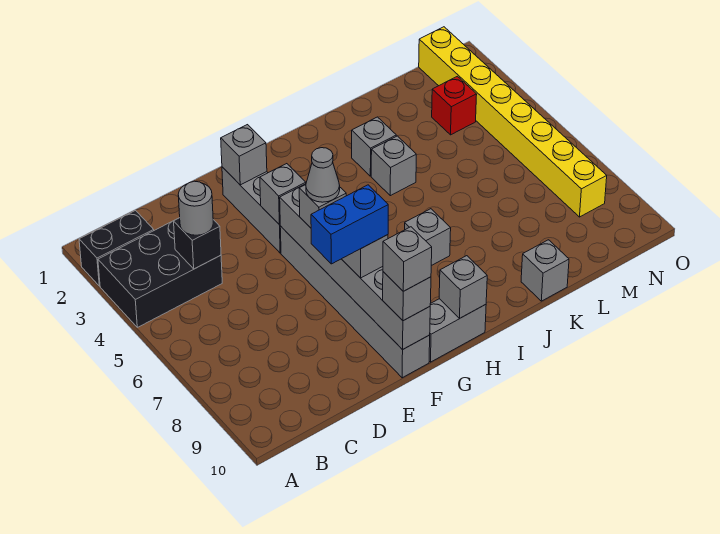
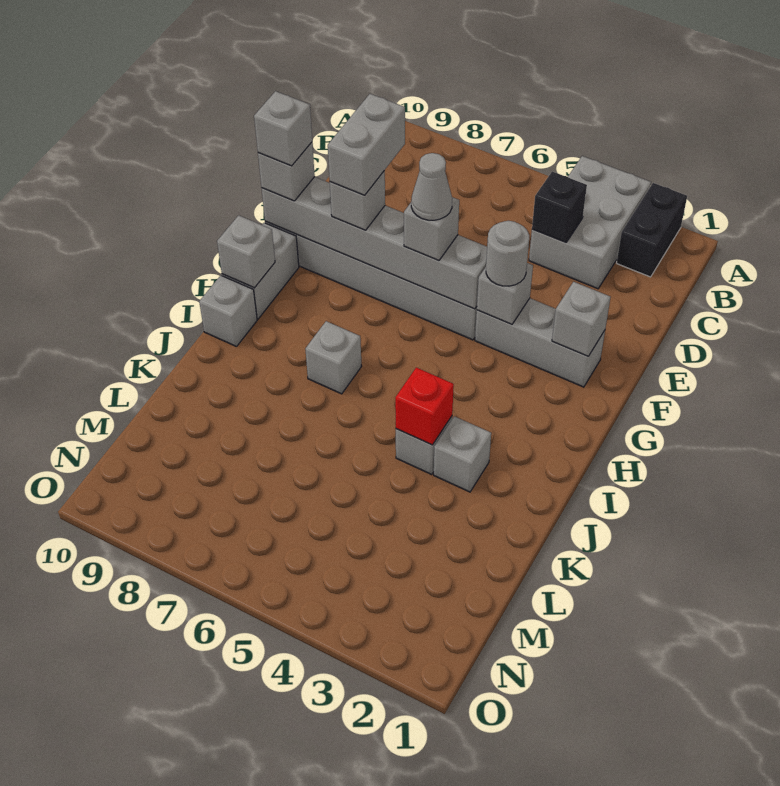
black 2x3 brick [98,221,222,327] -> grey 2x3 brick [529,156,651,289]
grey 1x1 round brick [178,181,213,235] -> grey 1x1 round brick moved to [486,221,529,286]
blue 1x2 brick [311,185,388,264] -> grey 1x2 brick [328,94,405,195]
grey 1x1 brick [521,240,569,301] -> grey 1x1 brick moved to [199,275,257,347]
red 1x1 brick [432,76,477,135] -> red 1x1 brick moved to [395,368,454,445]
yellow 1x8 brick [419,27,607,217] -> none

